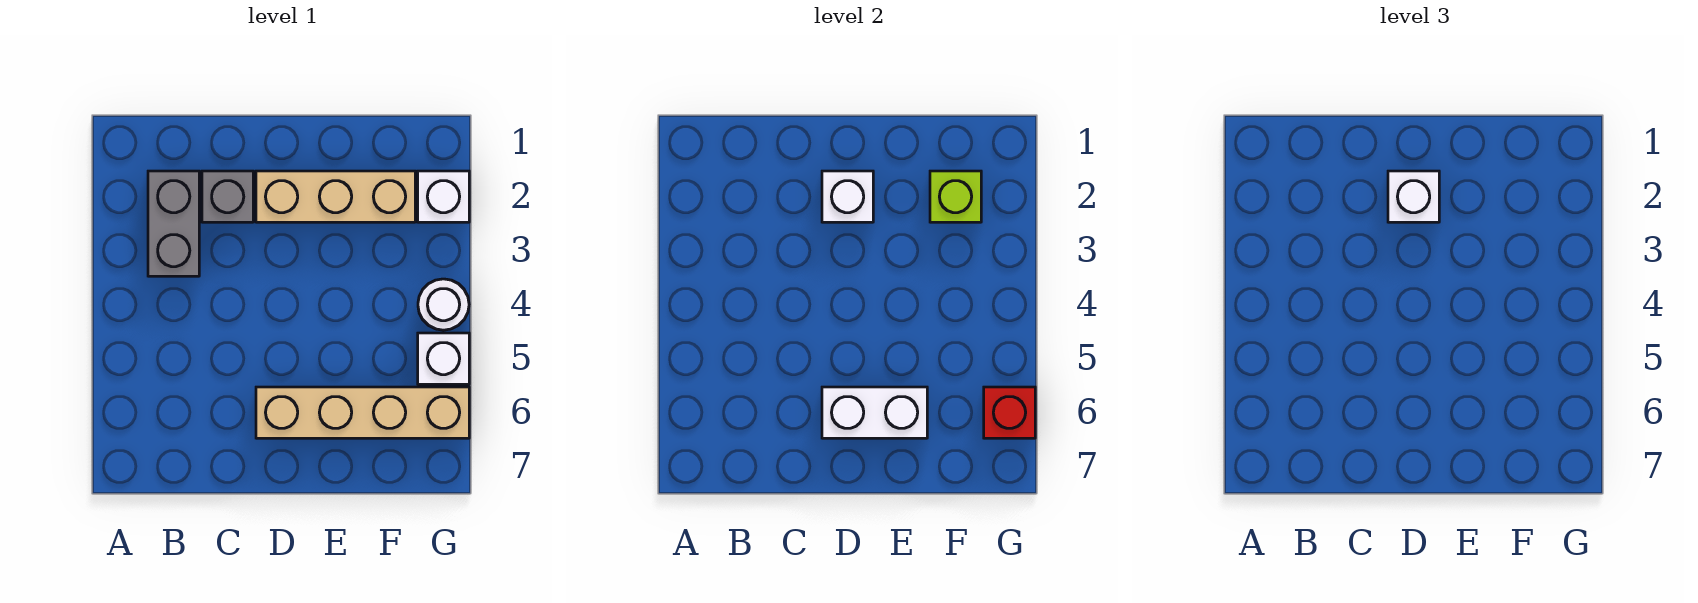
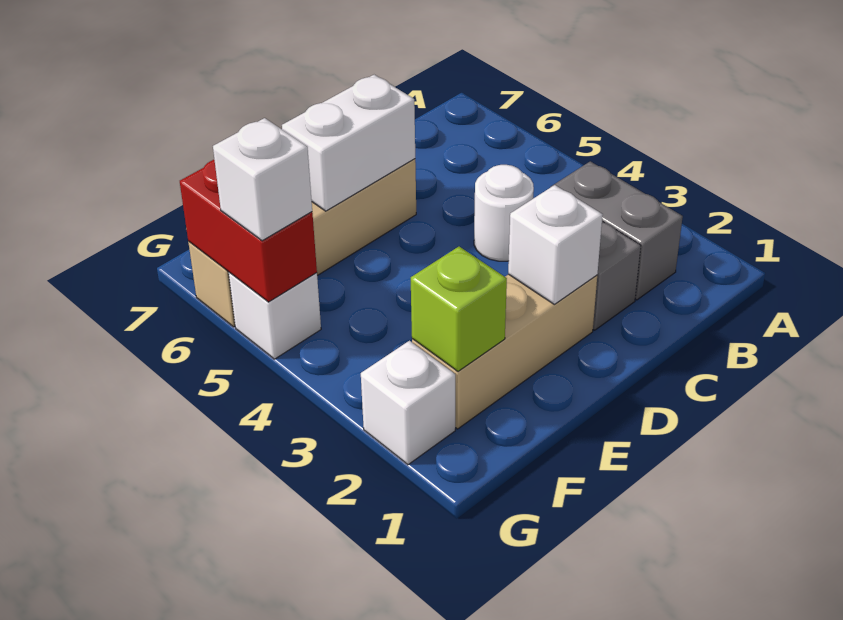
white 1x1 brick [1388,171,1439,222] -> white 1x1 brick moved to [213,118,312,241]
white 1x1 round brick [418,279,469,330] -> white 1x1 round brick moved to [474,165,534,261]
red 1x1 brick [984,387,1035,438] -> red 1x2 brick [180,160,317,302]

